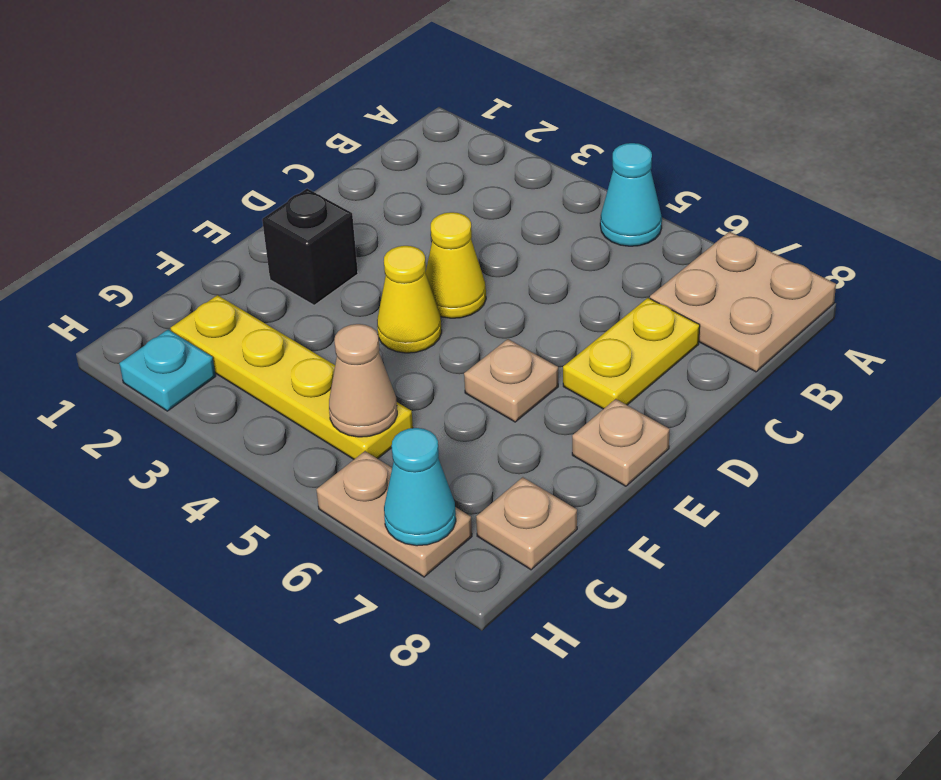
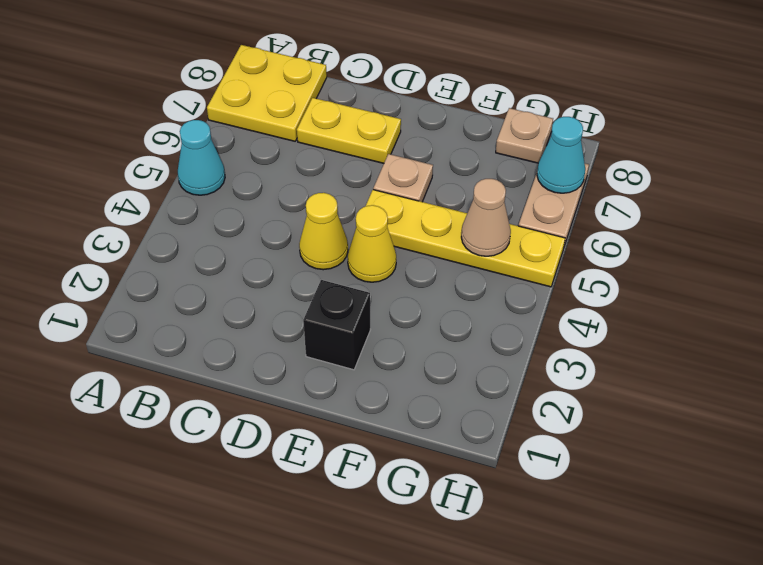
tan 2x2 plate [650,232,836,372] -> yellow 2x2 plate [207,45,327,141]
tan 1x1 plate [572,399,670,486] -> none
yellow 1x4 plate [171,295,413,459] -> yellow 1x4 plate turned to [366,190,565,287]
cyan 1x1 plate [119,329,216,411] -> none

